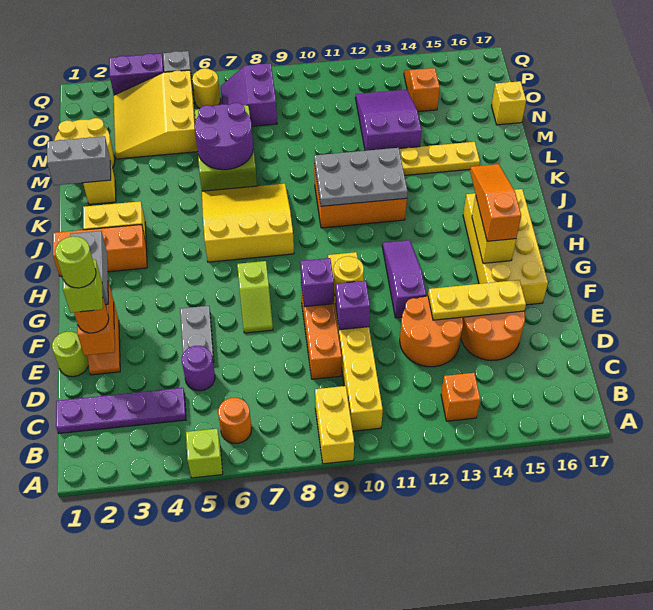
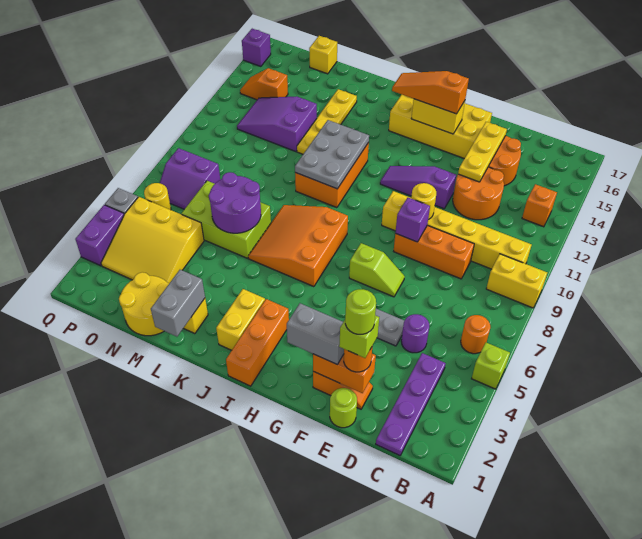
purple 1x1 brick [335,281,370,330] -> purple 1x1 brick moved to [242,29,271,66]
yellow 3x3 slope [202,184,294,262] -> orange 3x3 slope [248,205,348,287]

